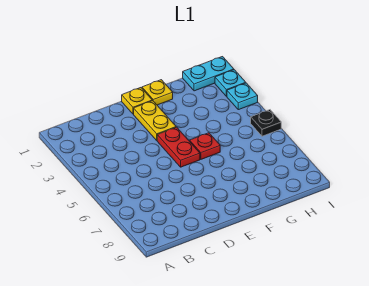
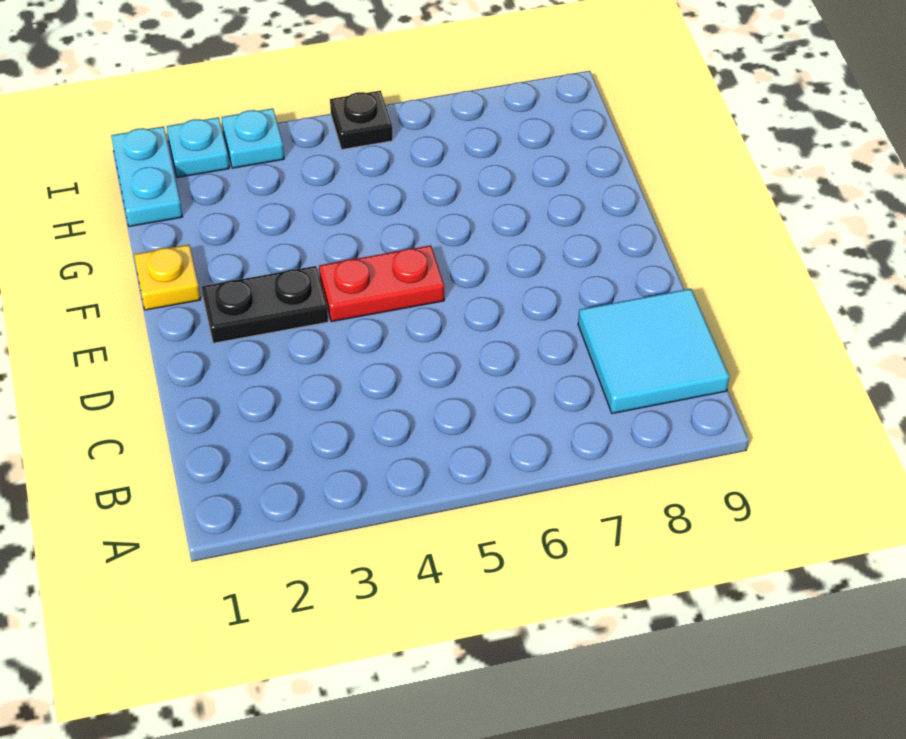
none -> cyan 2x2 tile [578,289,729,414]
yellow 1x1 plate [122,88,152,114] -> none
yellow 1x2 plate [134,101,176,140] -> black 1x2 plate [202,266,328,343]
red 1x1 plate [190,133,220,159] -> none

